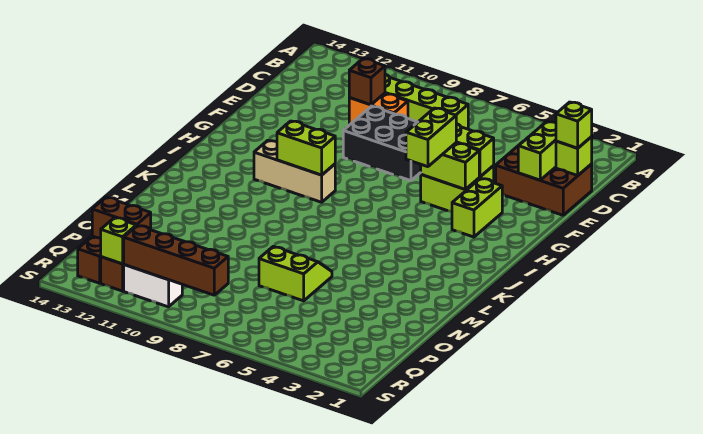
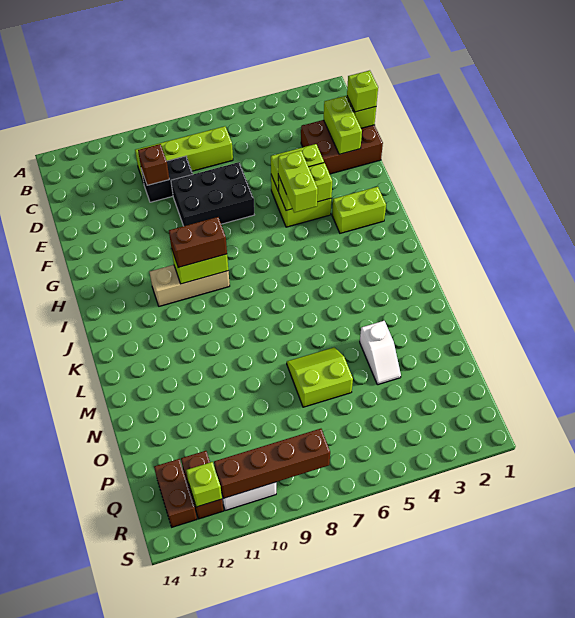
orange 1x2 brick [349,93,408,125] -> black 1x2 brick [141,156,193,202]
lime 1x2 brick [452,178,502,237] -> lime 1x2 brick turned to [332,187,386,233]
none -> white 1x2 slope [360,321,401,385]
brown 1x2 brick [92,197,151,238] -> brown 1x2 brick moved to [169,217,227,268]

